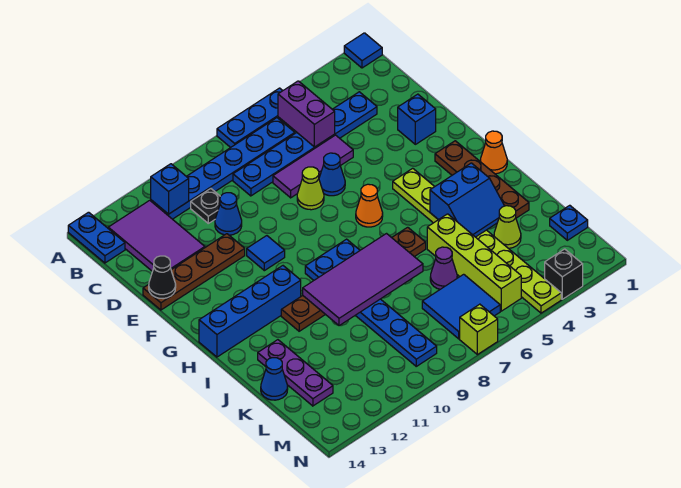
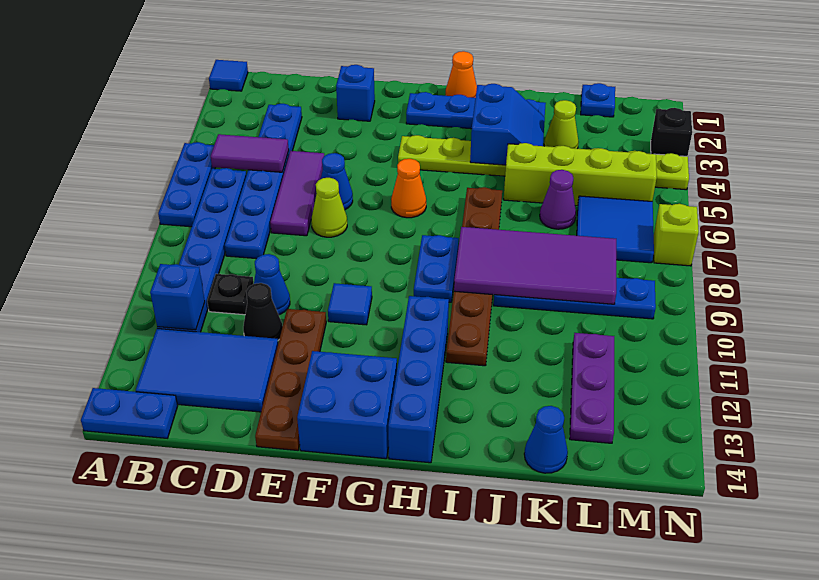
purple 1x2 brick [278,81,335,147] -> purple 1x2 tile [211,134,289,172]
purple 2x3 tile [108,200,205,271] -> blue 2x3 tile [136,328,278,412]
black 1x1 cone [149,256,176,299] -> black 1x1 cone moved to [243,283,283,340]
none -> blue 2x2 brick [297,351,397,459]
brown 1x4 plate [435,141,529,218] -> blue 1x4 plate [406,92,546,129]
purple 2x4 tile [303,234,423,326] -> purple 2x4 tile turned to [454,227,616,304]
purple 1x3 plate [258,340,333,406] -> purple 1x3 plate turned to [570,333,614,443]

